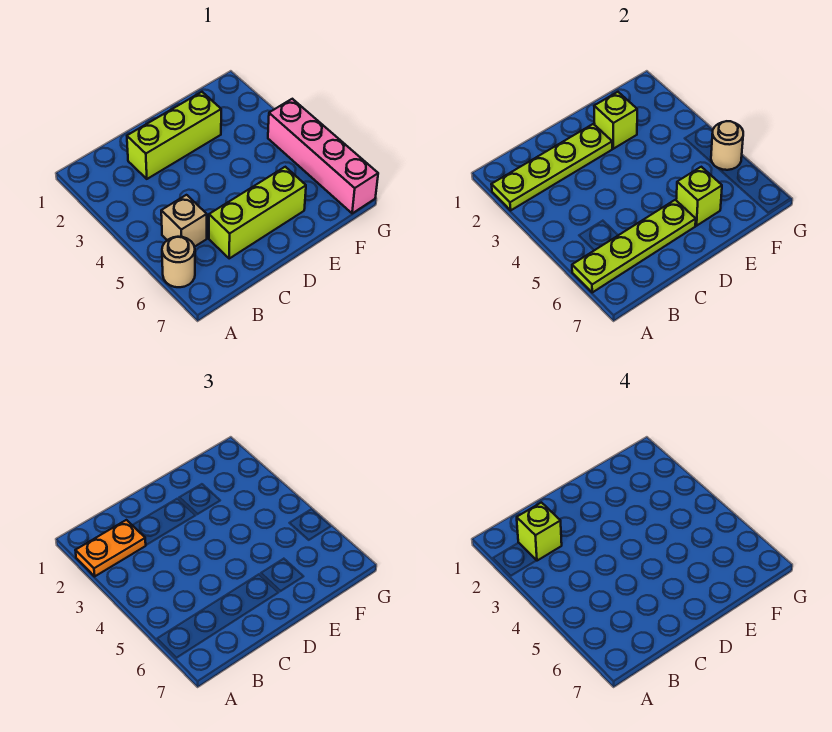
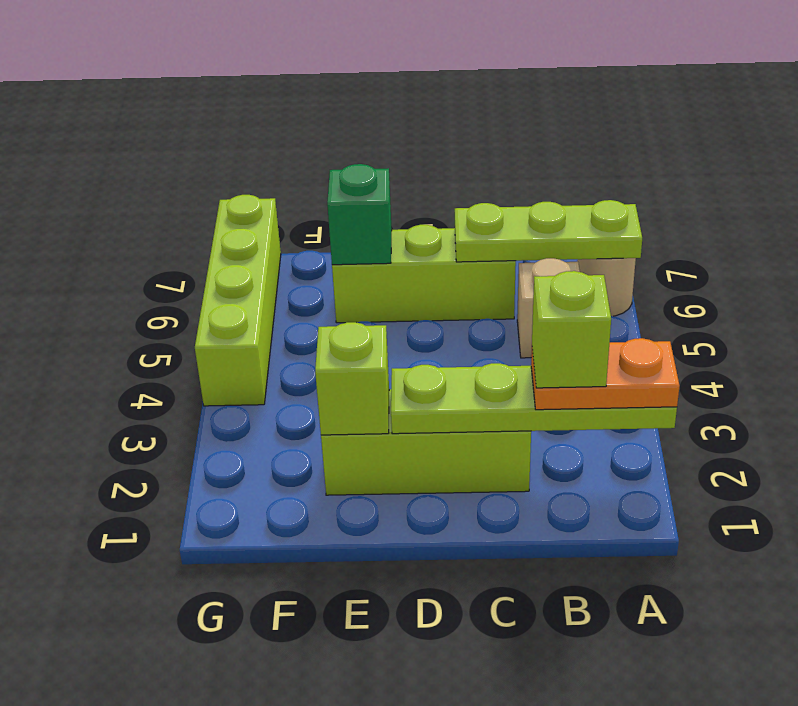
lime 1x4 plate [572,200,696,292] -> lime 1x3 plate [455,200,642,262]
lime 1x1 brick [676,167,722,226] -> green 1x1 brick [327,164,392,265]
pink 1x4 brick [268,99,378,213] -> lime 1x4 brick [195,195,281,406]
tan 1x1 round brick [711,121,743,170] -> none

